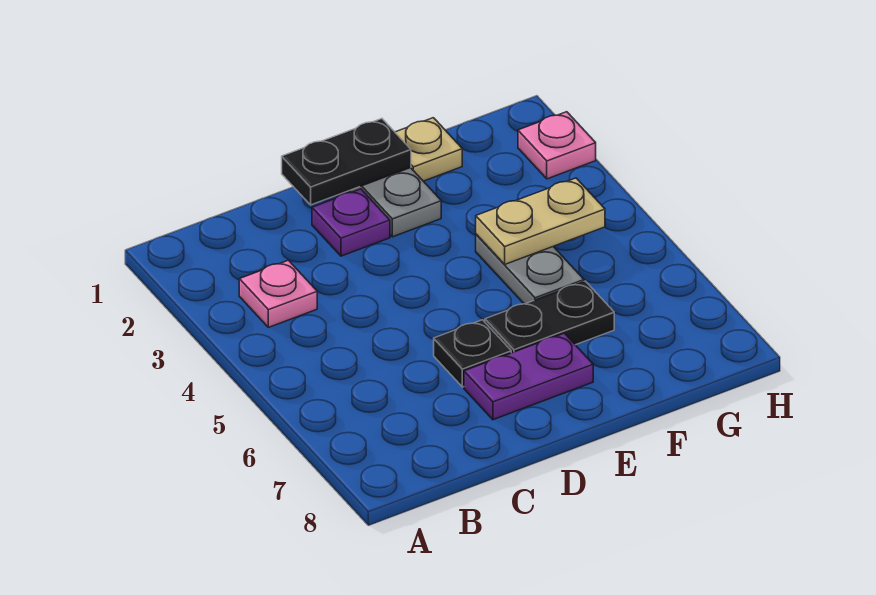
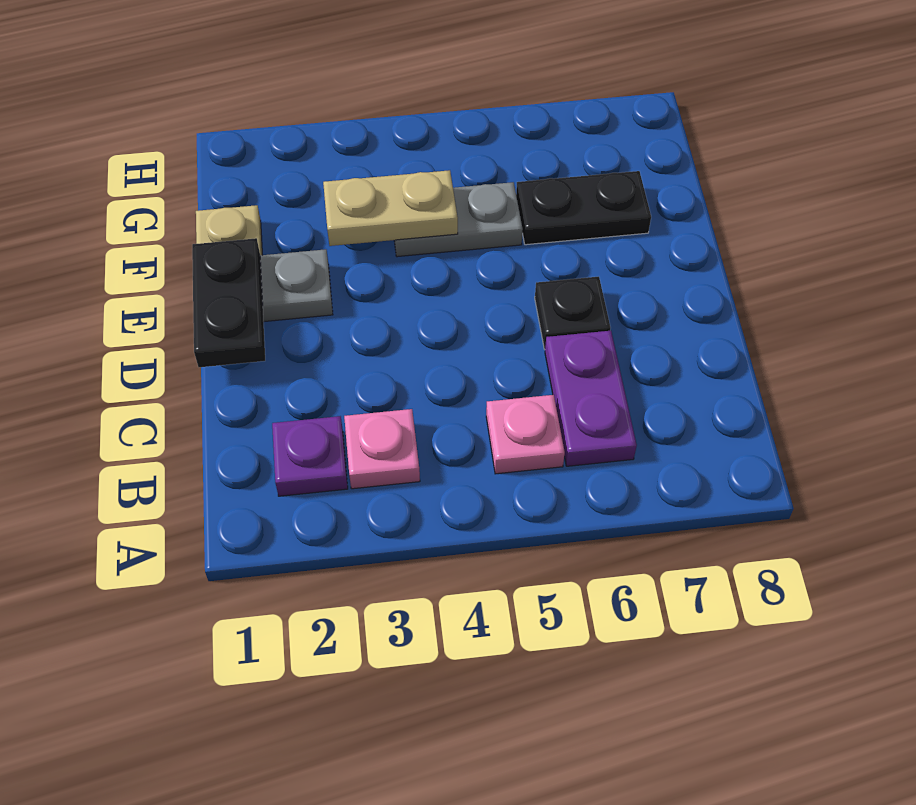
purple 1x1 plate [312,189,390,256] -> purple 1x1 plate moved to [272,416,348,496]
purple 1x2 plate [464,333,593,420] -> purple 1x2 plate moved to [545,331,637,466]
black 1x2 plate [485,281,614,353] -> black 1x2 plate turned to [516,171,651,245]
tan 1x2 plate [476,178,605,264] -> tan 1x2 plate turned to [323,170,458,246]
pink 1x1 plate [518,112,596,179] -> pink 1x1 plate moved to [486,395,565,474]

